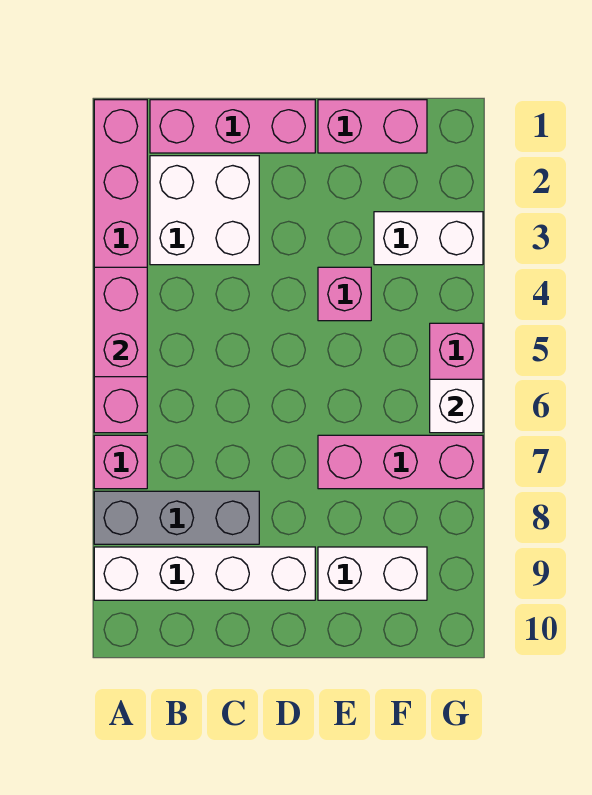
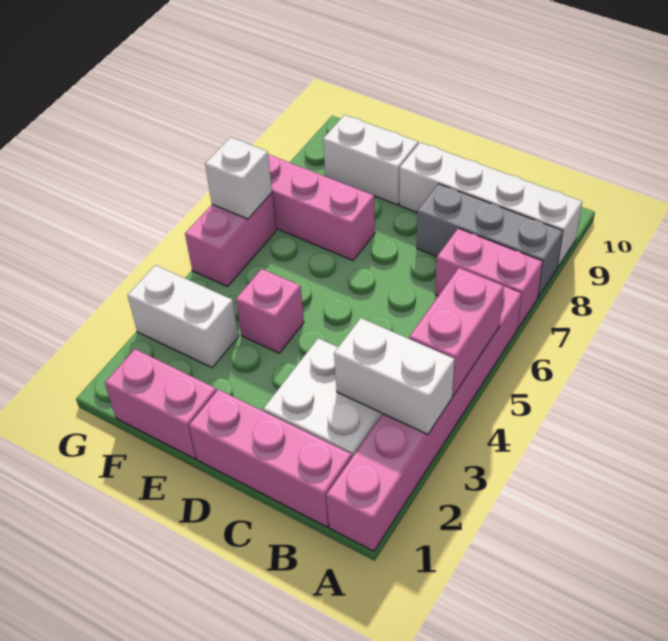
none -> white 1x2 brick [334,318,455,434]
pink 1x1 brick [94,435,147,489] -> pink 1x2 brick [435,228,543,329]

